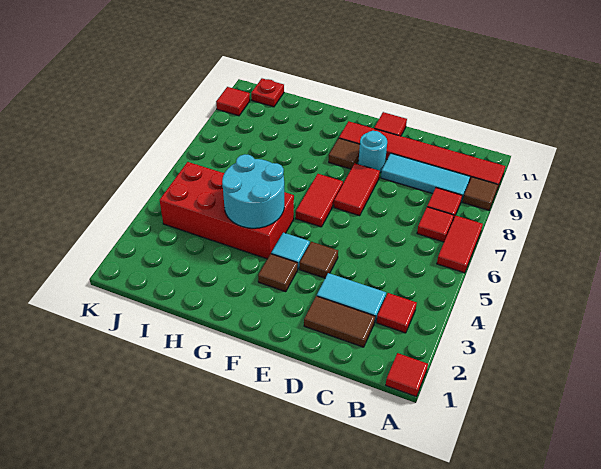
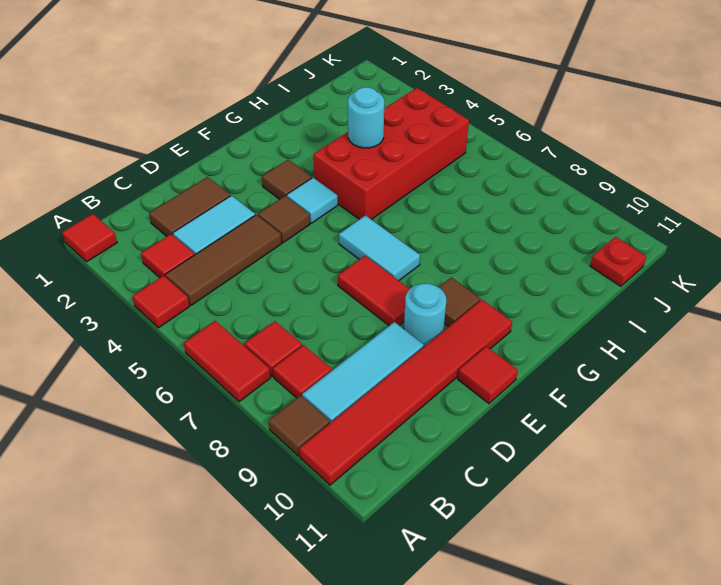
none -> brown 1x3 tile [165,215,282,305]
red 1x2 tile [296,174,343,227] -> cyan 1x2 tile [339,215,420,280]
cyan 2x2 round brick [222,154,284,228] -> cyan 1x1 round brick [348,87,384,148]
red 1x1 tile [216,87,250,116] -> red 1x1 tile moved to [132,276,190,328]

